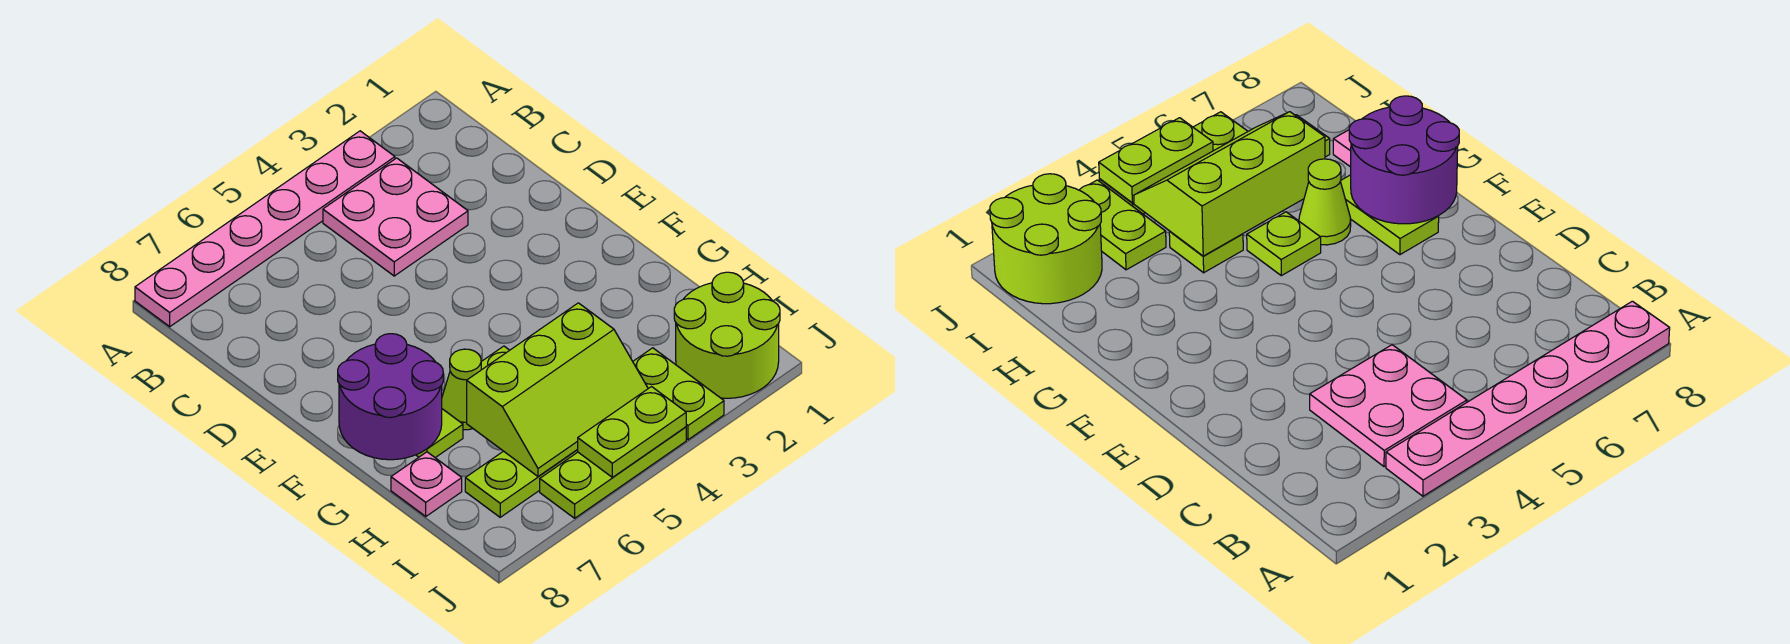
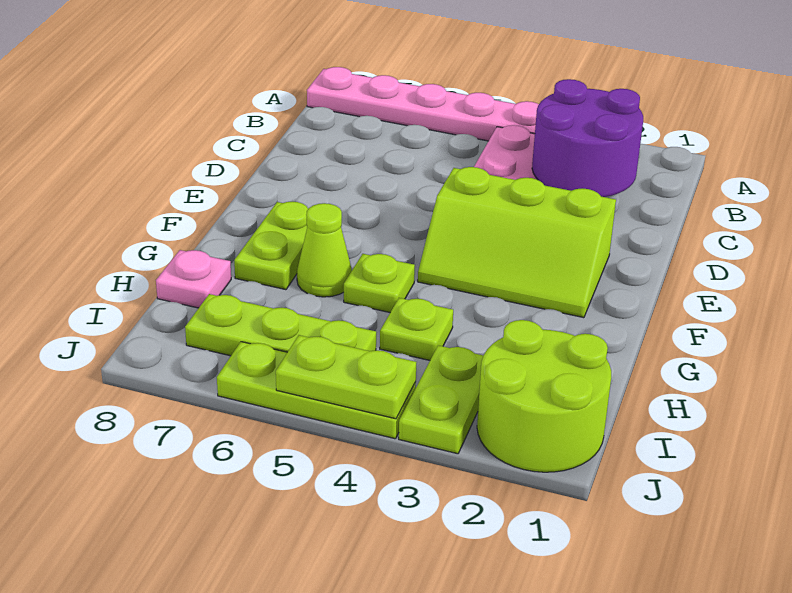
purple 2x2 round brick [338,334,443,460] -> purple 2x2 round brick moved to [532,79,643,197]
lime 2x3 slope [467,303,648,476] -> lime 2x3 slope moved to [418,167,616,318]

